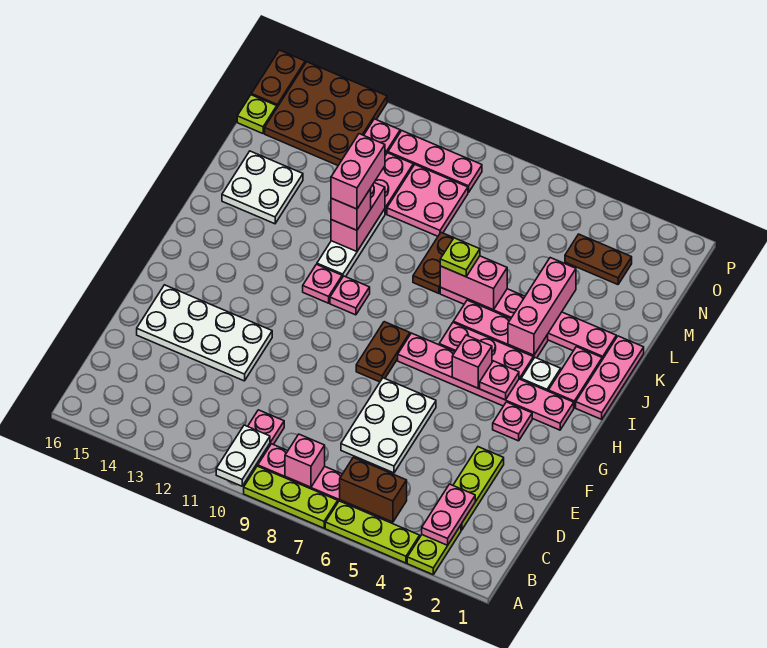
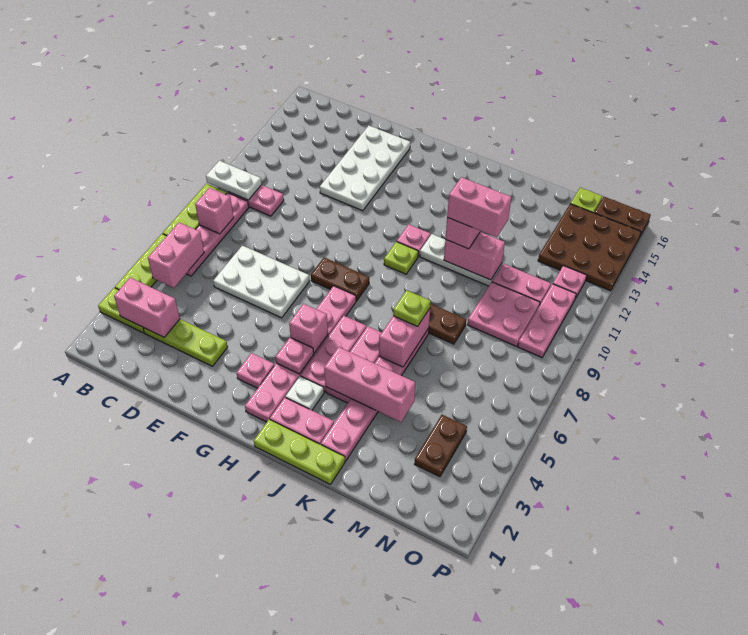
pink 1x2 plate [422,484,475,545] -> pink 1x2 brick [114,278,180,337]
brown 1x2 brick [340,457,407,522] -> pink 1x2 brick [148,222,204,288]
pink 1x3 plate [576,336,644,419] -> lime 1x3 plate [254,419,345,485]
pink 1x1 plate [330,276,370,315] -> lime 1x1 plate [384,242,418,274]
white 2x2 plate [222,151,303,224] -> none

